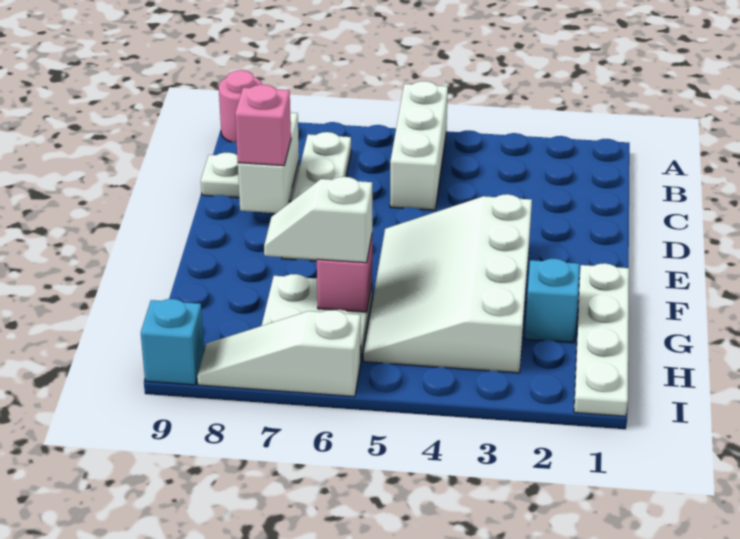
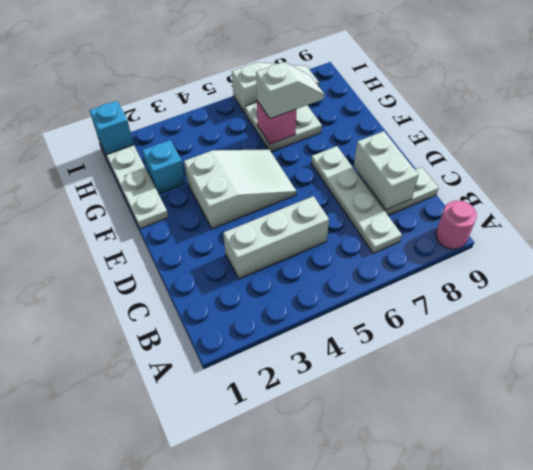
white 1x3 brick [390,81,448,210] -> white 1x3 brick turned to [223,196,329,279]
pink 1x1 brick [235,85,291,166] -> none
white 3x4 slope [364,194,532,373] -> white 2x3 slope [184,149,296,229]
cyan 1x1 brick [141,299,204,385] -> cyan 1x1 brick moved to [89,101,134,155]

